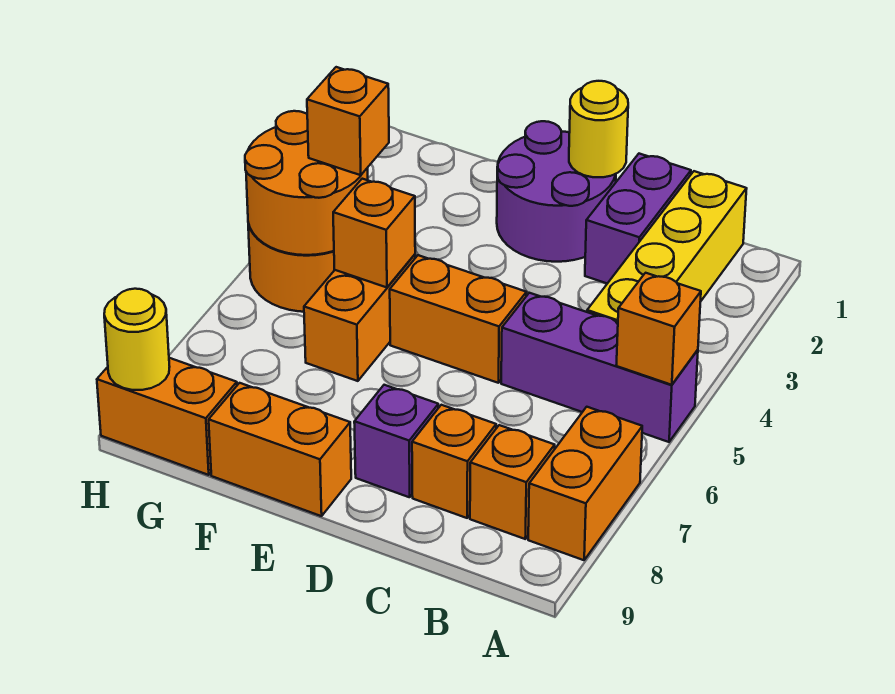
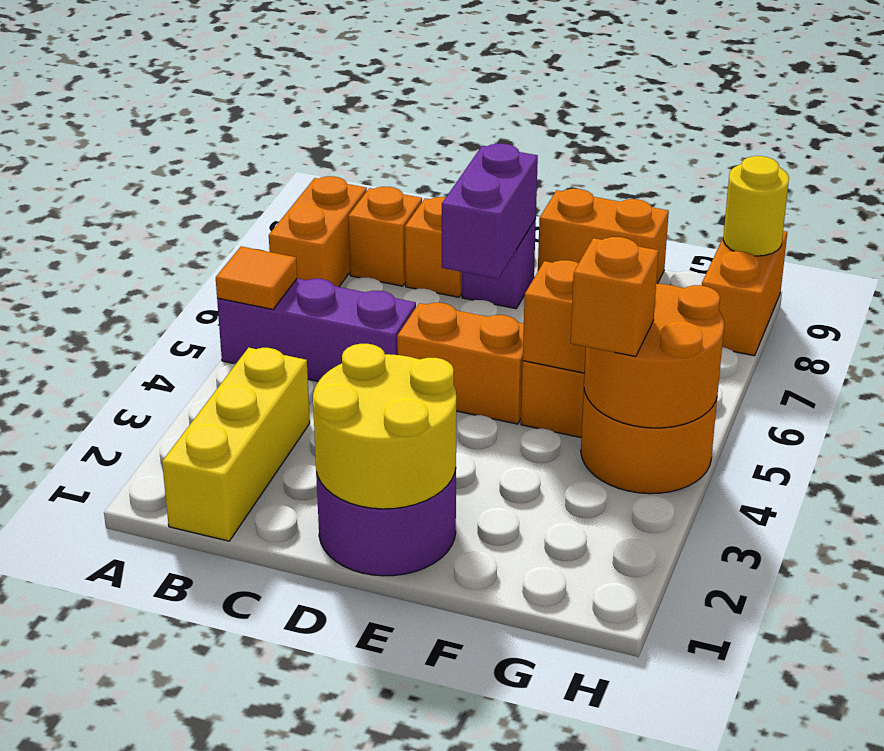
orange 1x1 brick [616,273,701,385] -> orange 1x1 tile [216,246,297,309]
yellow 1x4 brick [587,171,747,322] -> yellow 1x3 brick [162,348,310,541]
purple 1x2 brick [585,154,691,284] -> purple 1x2 brick moved to [442,144,538,279]
yellow 1x1 round brick [569,81,628,177] -> yellow 2x2 round brick [313,344,456,509]
orange 1x2 brick [97,358,237,475] -> orange 1x2 brick turned to [702,231,787,356]

